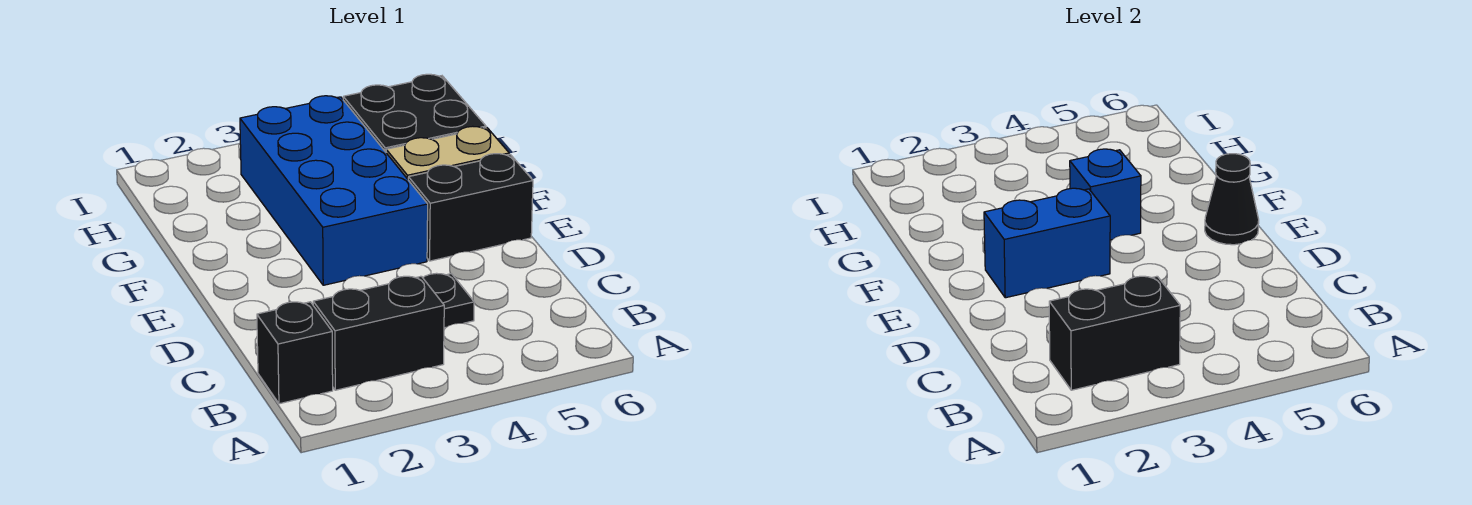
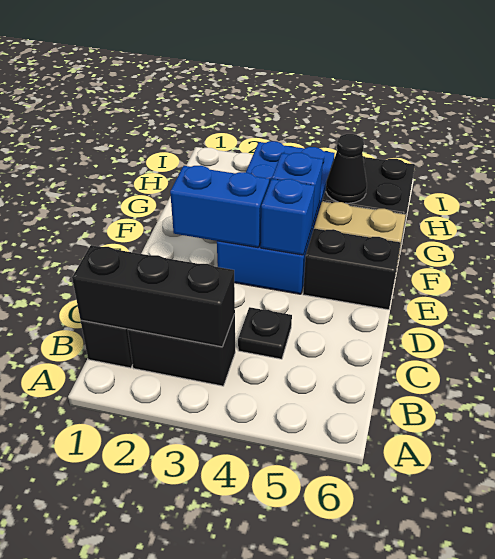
black 1x2 brick [1049,276,1180,390] -> black 1x3 brick [72,245,235,347]
none -> blue 1x1 brick [261,179,315,255]
black 1x1 cone [1205,154,1259,245] -> black 1x1 cone moved to [326,134,367,203]

